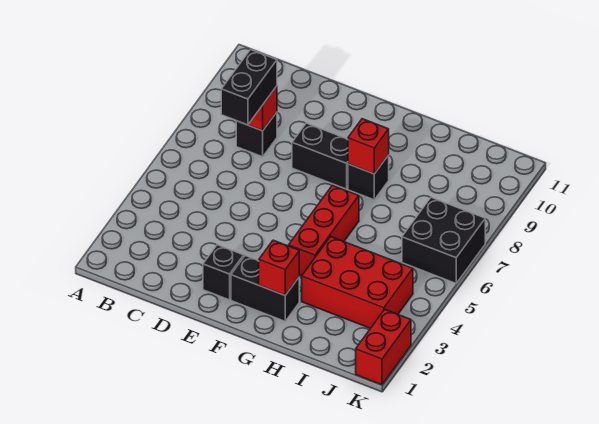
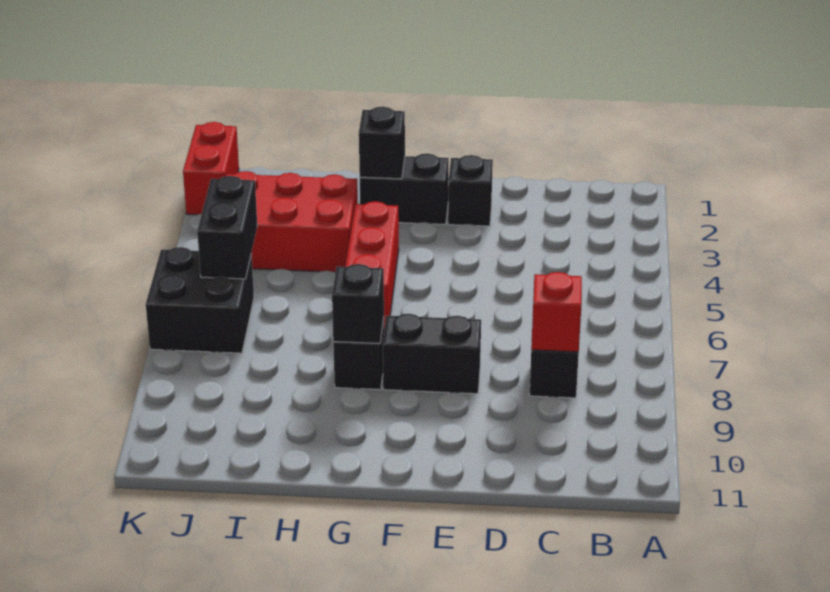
black 1x2 brick [221,50,277,125] -> black 1x2 brick moved to [197,176,257,279]
red 1x1 brick [259,240,299,295] -> black 1x1 brick [359,107,405,179]
red 1x1 brick [348,119,389,174] -> black 1x1 brick [332,264,384,344]

